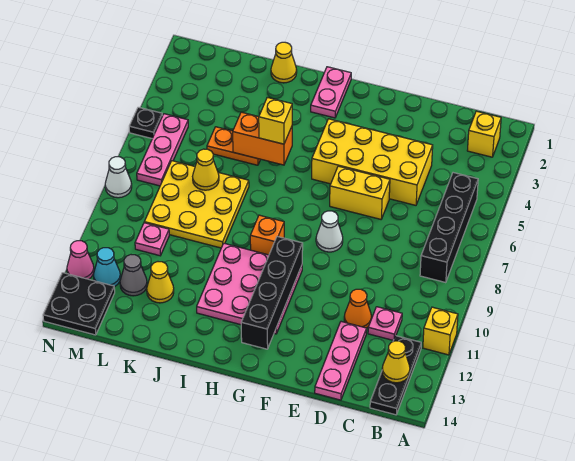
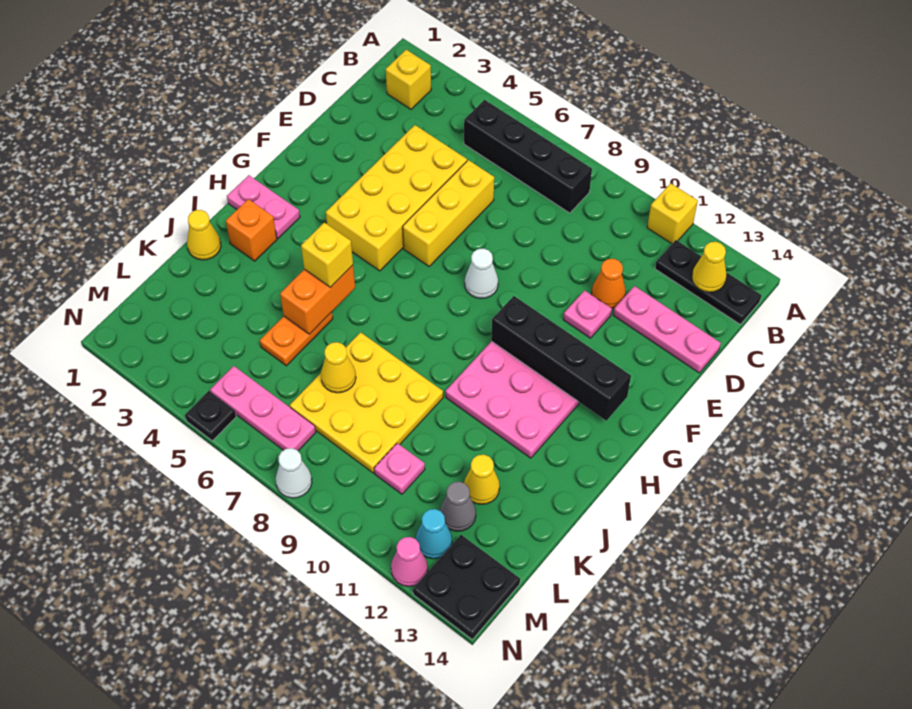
pink 1x1 plate [368,307,402,340] -> pink 1x1 plate moved to [563,290,612,338]
yellow 1x2 brick [330,166,390,219] -> yellow 1x3 brick [403,160,494,266]
orange 1x1 brick [250,215,284,255] -> orange 1x1 brick moved to [226,199,277,261]

